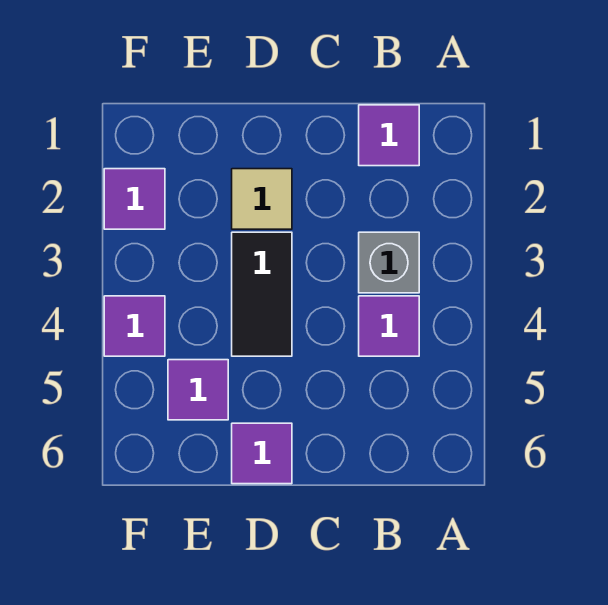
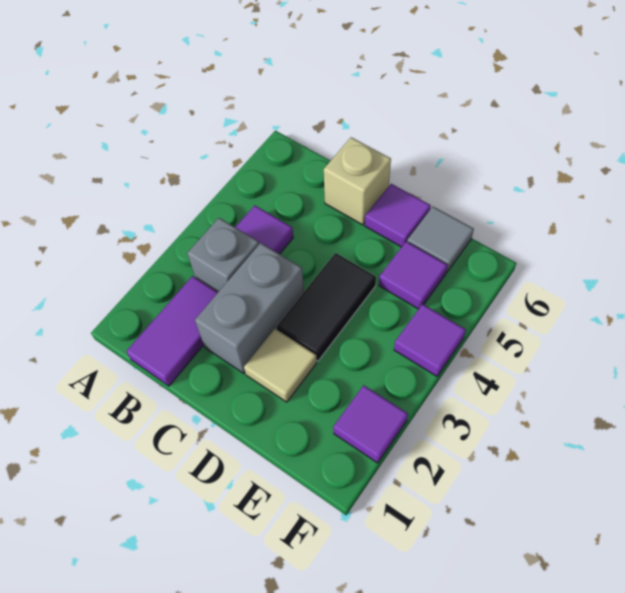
purple 1x1 tile [359,105,419,166] -> purple 1x2 tile [126,276,218,386]
none -> grey 1x2 brick [195,243,304,373]
none -> tan 1x1 brick [324,137,391,225]
none -> grey 1x1 tile [407,207,474,273]

